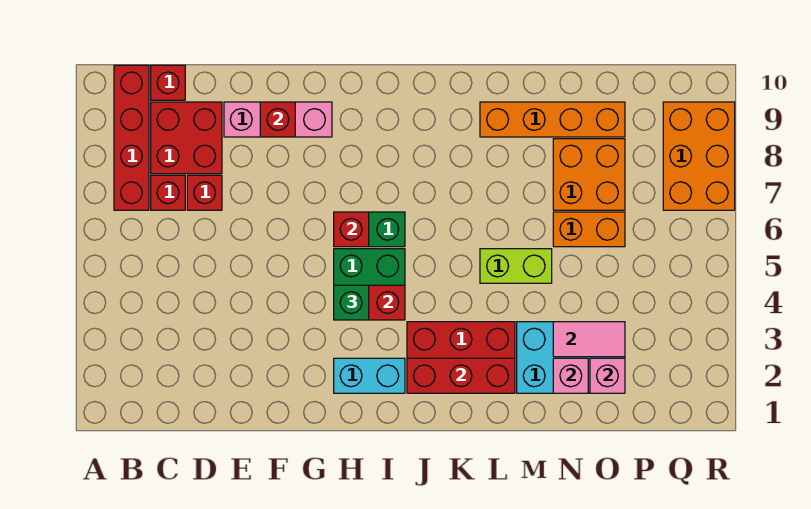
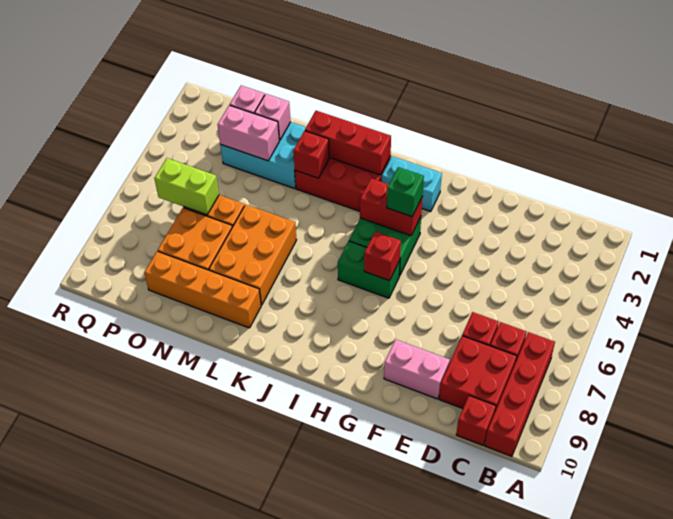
pink 1x3 brick [224,102,332,137] -> pink 1x2 brick [384,339,450,399]
red 1x1 brick [260,102,295,137] -> red 1x1 brick moved to [293,131,329,178]
lime 1x2 brick [480,249,552,283] -> lime 1x2 brick moved to [154,158,219,215]
pink 1x2 tile [553,322,625,357] -> pink 1x2 brick [218,105,279,161]
orange 2x3 brick [663,102,735,210] -> orange 2x3 brick moved to [209,204,297,305]

